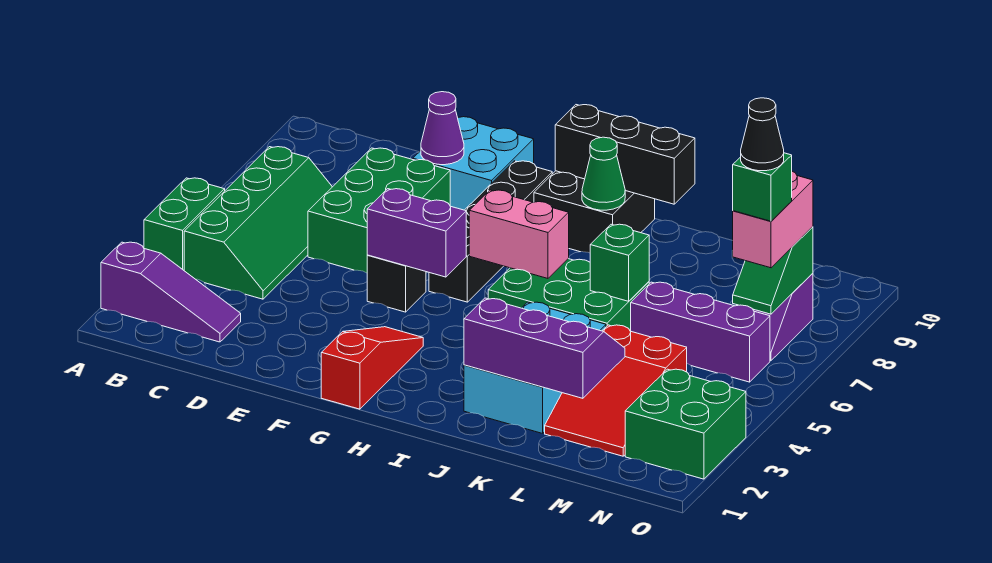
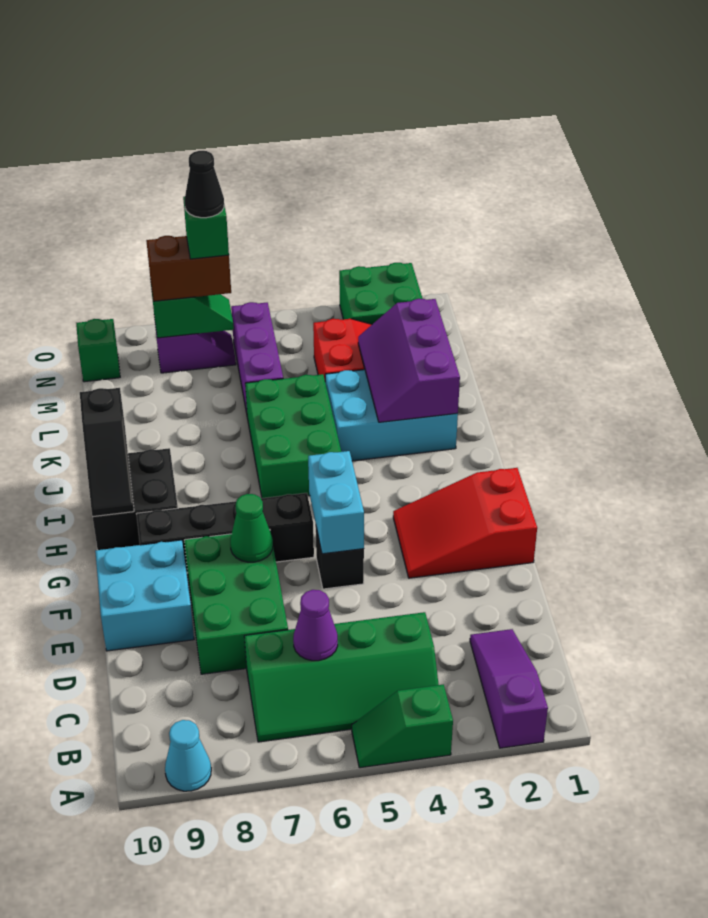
green 1x2 brick [144,178,225,270] -> green 1x2 slope [352,684,453,768]
none -> cyan 1x1 cone [165,720,211,791]
green 2x4 slope [184,147,332,299] -> green 2x4 slope turned to [244,612,439,742]
green 2x3 brick [308,148,450,273] -> green 2x3 brick turned to [184,529,288,674]
purple 1x1 cone [421,92,464,165] -> purple 1x1 cone moved to [293,590,338,661]
purple 1x2 brick [367,189,466,277] -> cyan 1x2 brick [308,451,364,554]
red 1x3 slope [321,327,423,409] -> red 2x3 slope [393,468,537,578]
pink 1x2 brick [469,190,569,278] -> none
black 1x3 brick [555,105,695,204] -> black 1x3 slope [80,388,134,517]
green 1x1 cone [582,137,625,210] -> green 1x1 cone moved to [230,494,273,562]
green 1x1 brick [590,224,649,301] -> green 1x1 brick moved to [76,319,120,382]
pink 1x2 brick [733,171,813,268] -> brown 1x2 brick [146,236,231,301]

